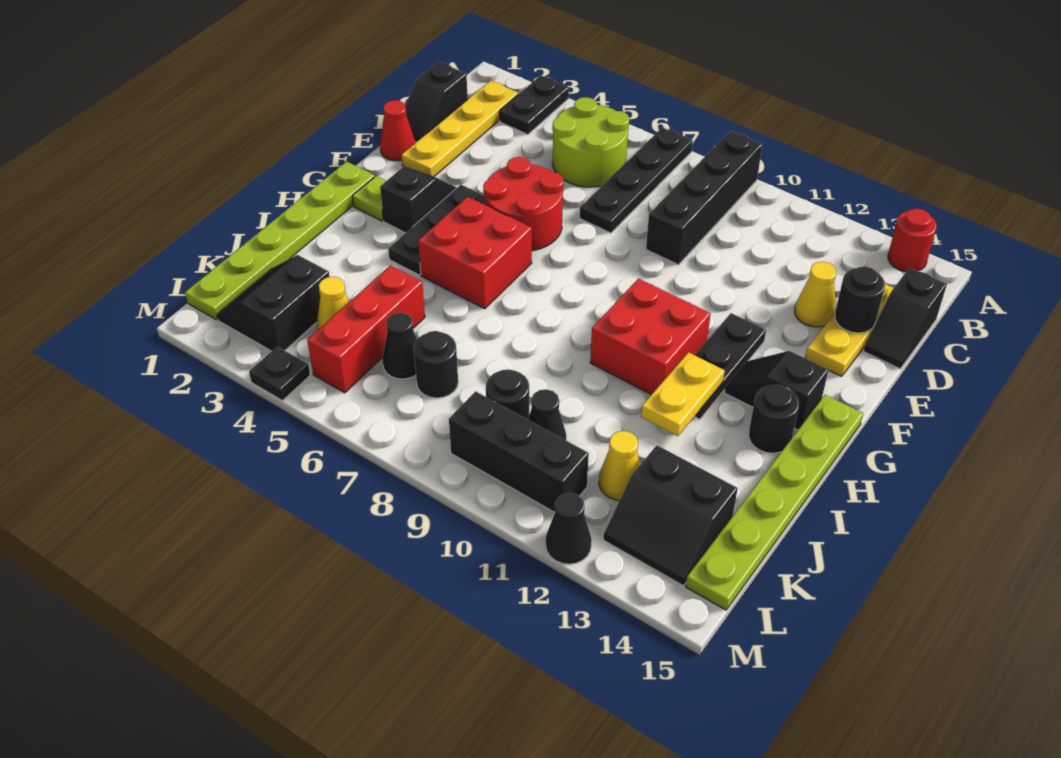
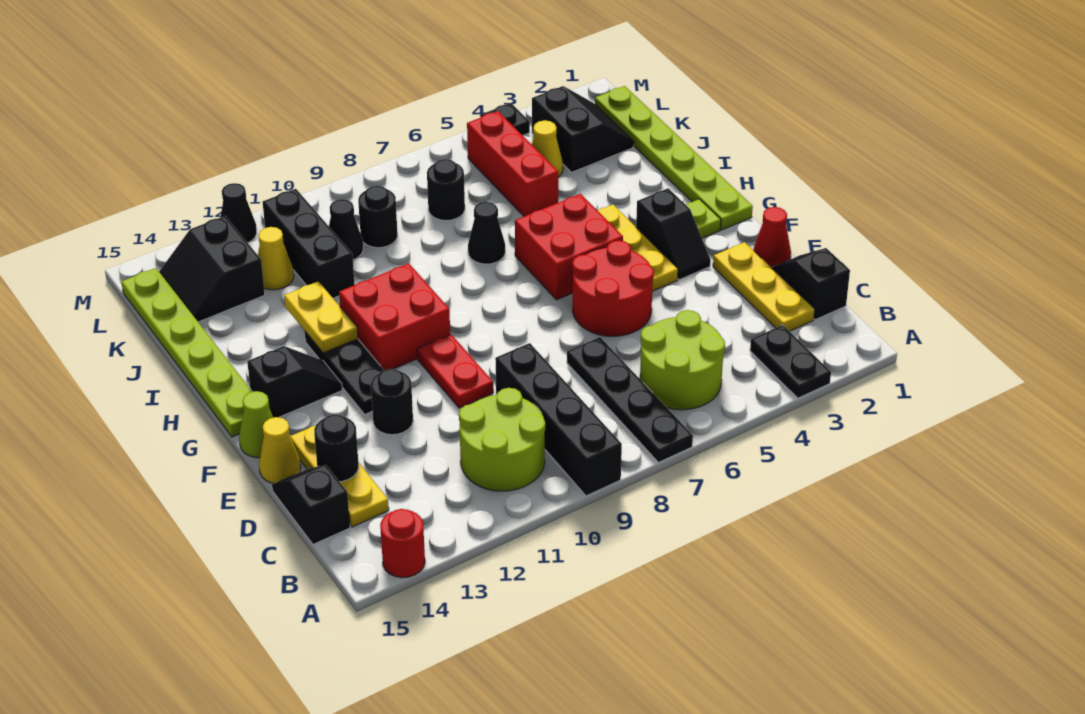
yellow 1x4 plate [401,81,518,176] -> yellow 1x3 plate [713,242,815,331]
none -> lime 2x2 round brick [459,388,545,491]
yellow 1x1 cone [795,262,837,327] -> yellow 1x1 cone moved to [259,417,301,483]
none -> red 1x2 plate [417,334,493,408]
black 1x3 plate [388,185,485,275] -> yellow 1x3 plate [598,205,678,291]
none -> lime 1x1 cone [239,391,273,458]
black 1x1 round brick [749,385,799,453] -> black 1x1 round brick moved to [371,369,413,435]
black 1x1 cone [382,312,417,379] -> black 1x1 cone moved to [468,202,505,264]
black 2x2 slope [603,445,738,586] -> black 2x2 slope turned to [159,216,265,322]
black 1x3 brick [449,391,589,512] -> black 1x3 brick turned to [263,189,355,298]

